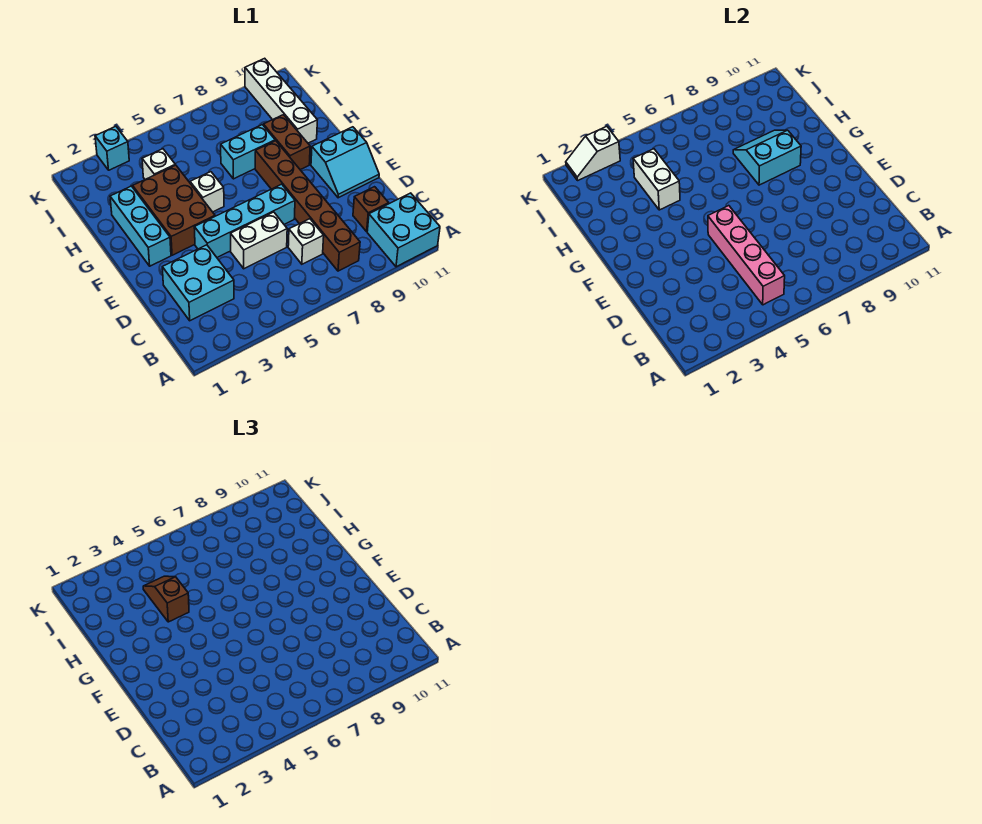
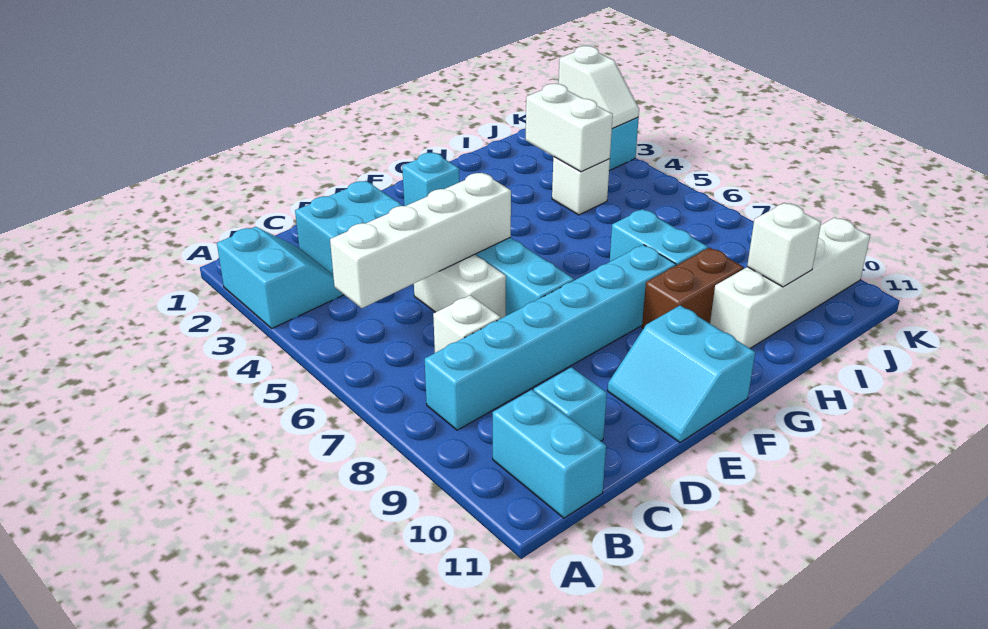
cyan 2x2 brick [367,193,440,267] -> cyan 1x2 brick [493,390,606,518]
pink 1x4 brick [708,206,785,305] -> white 1x4 brick [330,173,511,308]
brown 1x6 brick [255,141,360,271] -> cyan 1x6 brick [425,245,676,430]
brown 1x1 brick [353,187,389,232] -> cyan 1x1 brick [534,367,607,441]
cyan 1x3 brick [110,186,171,266] -> cyan 1x1 brick [402,153,459,206]
brown 2x3 brick [133,165,215,255] -> none
white 1x1 brick [190,172,224,212] -> white 1x1 brick moved to [747,203,821,287]
cyan 2x2 slope [733,130,801,185] -> cyan 2x2 slope moved to [217,227,344,328]
white 1x2 brick [633,149,680,210] -> white 1x2 brick turned to [526,84,613,172]
brown 1x2 slope [143,576,189,622] -> none
white 1x2 slope [566,126,620,180] -> white 1x2 slope turned to [559,46,639,129]

